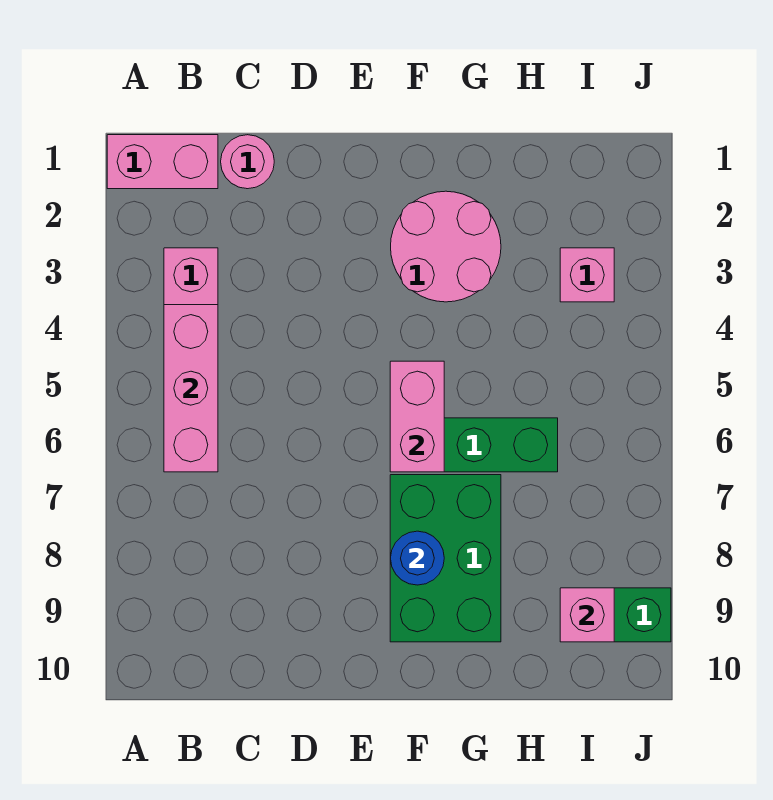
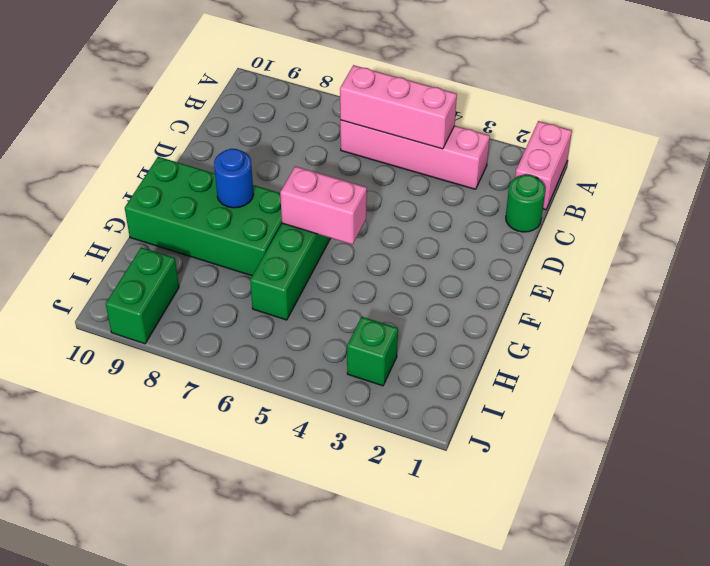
pink 1x1 round brick [221,135,274,189] -> green 1x1 round brick [506,175,545,232]
pink 2x2 round brick [391,191,501,302] -> none
green 2x3 brick [390,475,501,642] -> green 2x4 brick [125,157,282,276]
pink 1x1 brick [560,248,614,302] -> green 1x1 brick [347,317,398,386]
pink 1x1 brick [560,588,614,642] -> none

